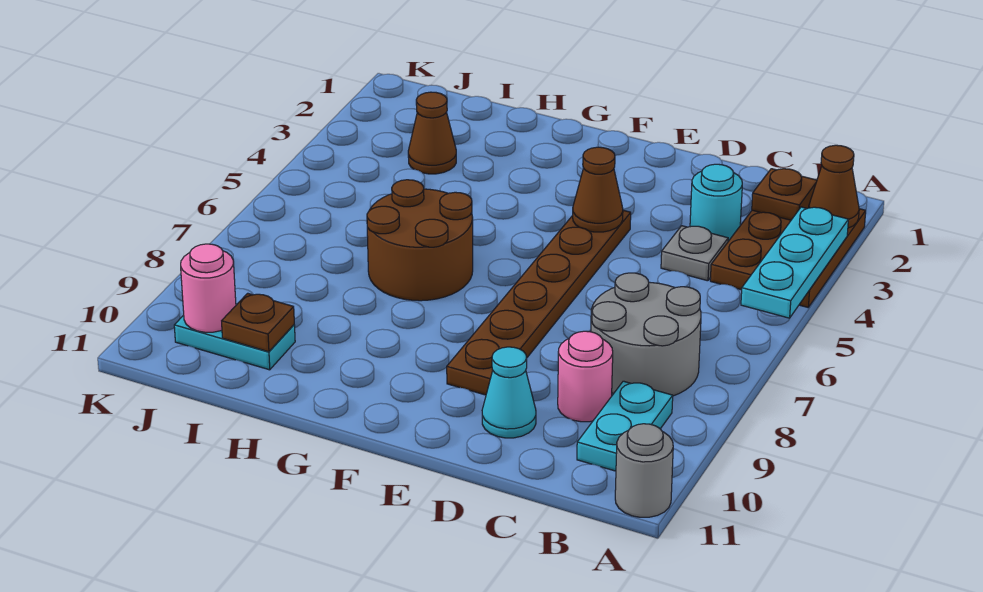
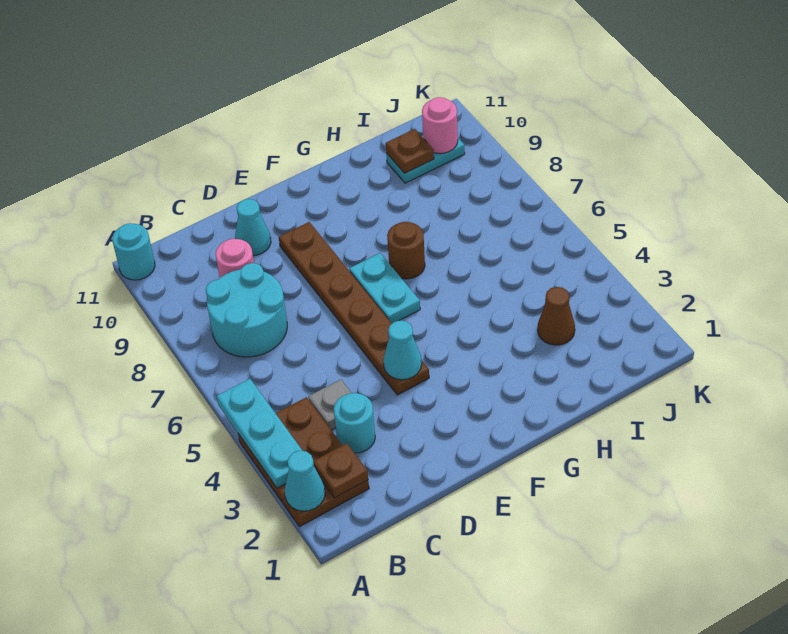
brown 1x1 cone [809,145,859,228] -> cyan 1x1 cone [285,451,325,511]
grey 1x1 round brick [615,424,673,517] -> cyan 1x1 round brick [112,223,155,280]
grey 2x2 round brick [591,273,701,396] -> cyan 2x2 round brick [206,263,287,357]
cyan 1x2 plate [577,381,673,471] -> cyan 1x2 plate moved to [349,253,420,323]
brown 1x1 cone [573,147,623,232] -> cyan 1x1 cone [383,320,422,380]
brown 2x2 round brick [367,180,473,301] -> brown 1x1 round brick [387,222,425,279]

